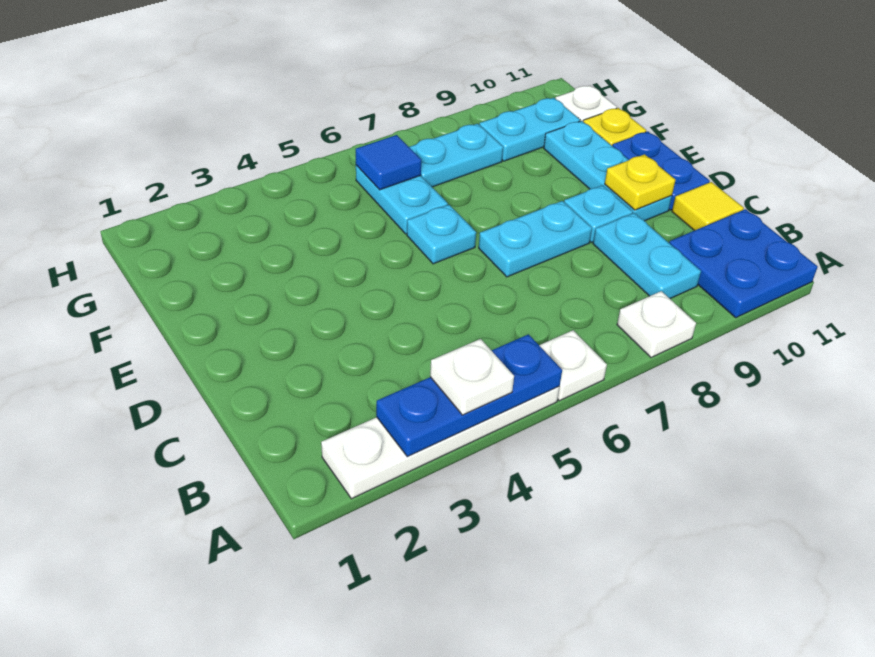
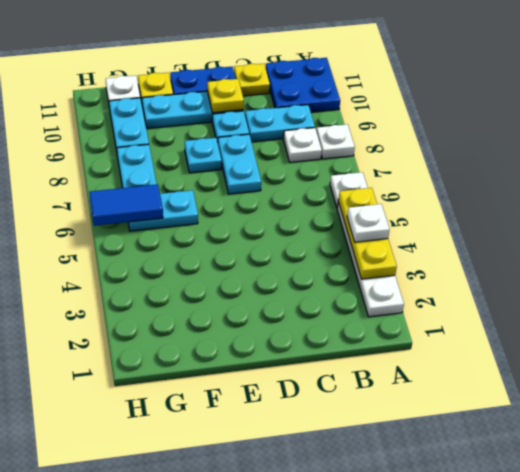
blue 1x3 plate [376,334,562,457] -> yellow 1x3 plate [338,188,397,279]
none -> white 1x1 plate [283,128,322,162]
yellow 1x1 tile [672,182,744,231] -> yellow 1x1 plate [234,64,270,96]
cyan 1x1 plate [407,205,476,264] -> cyan 1x1 plate moved to [185,138,222,173]
blue 1x1 tile [356,135,421,190] -> blue 1x2 tile [89,184,163,226]

